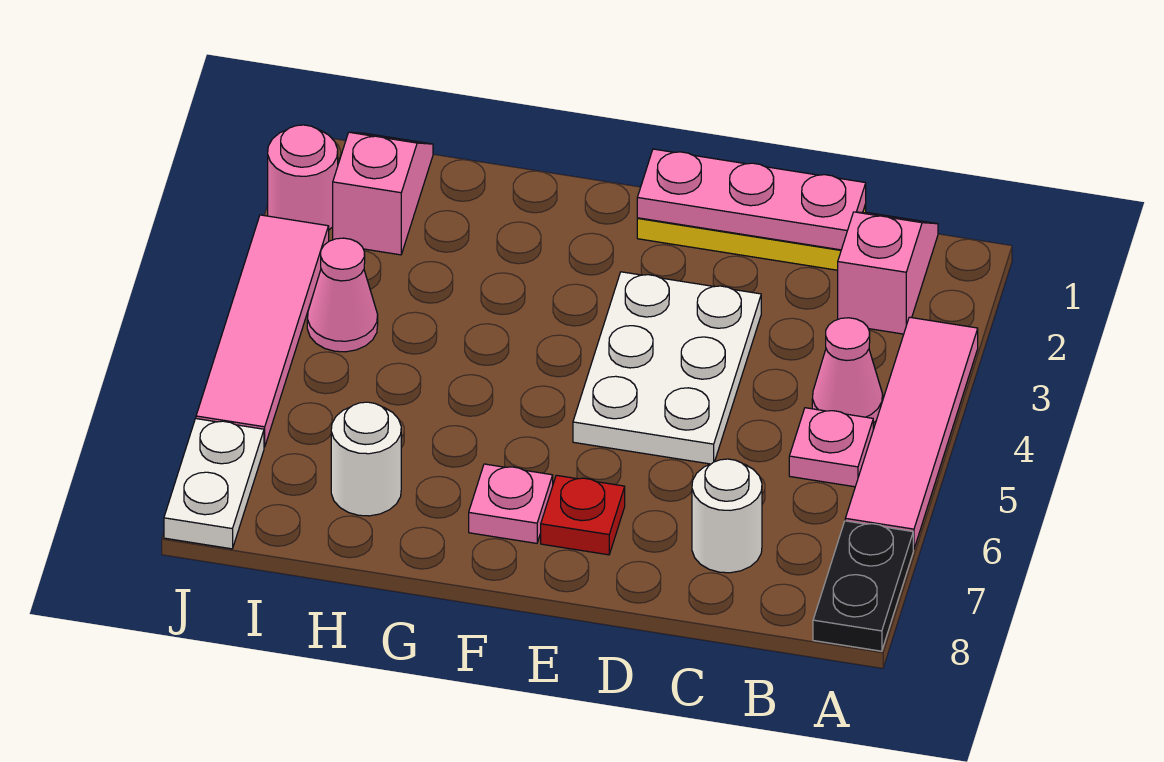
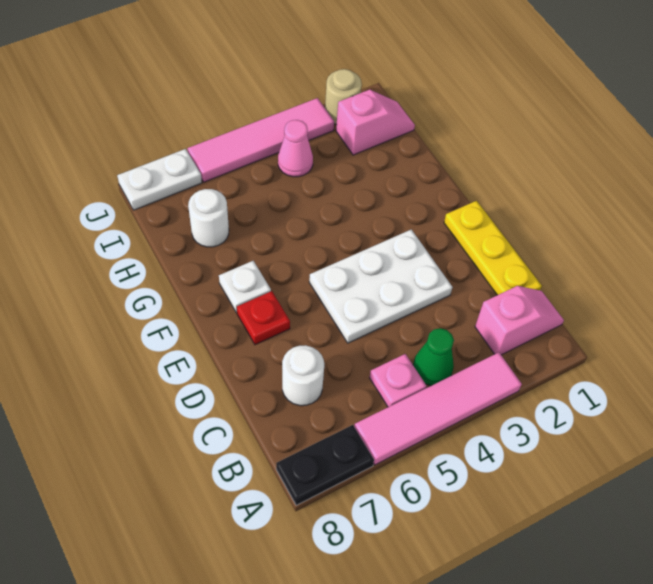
pink 1x1 cone [812,318,883,423] -> green 1x1 cone [413,328,454,386]
pink 1x3 plate [637,149,866,250] -> none
pink 1x1 plate [469,464,553,543] -> white 1x1 plate [219,261,271,313]
pink 1x1 round brick [268,125,338,230] -> tan 1x1 round brick [325,69,362,125]

